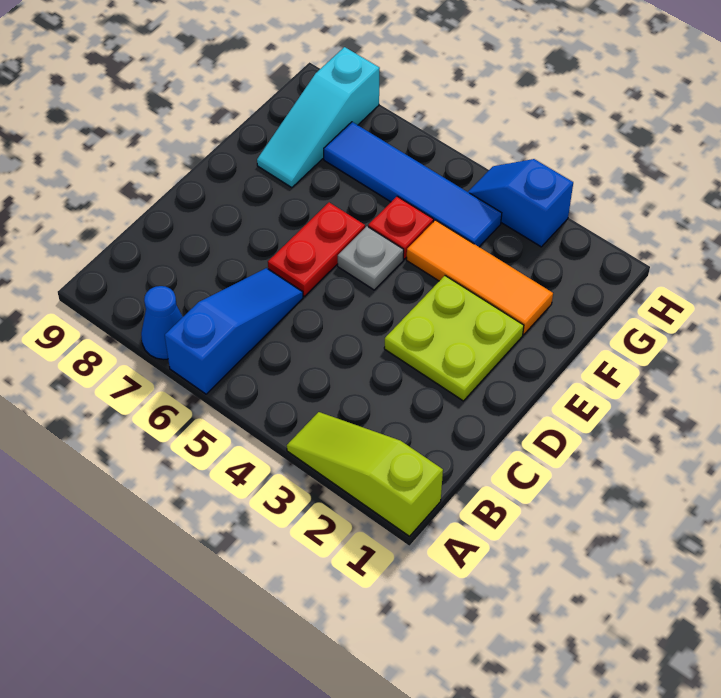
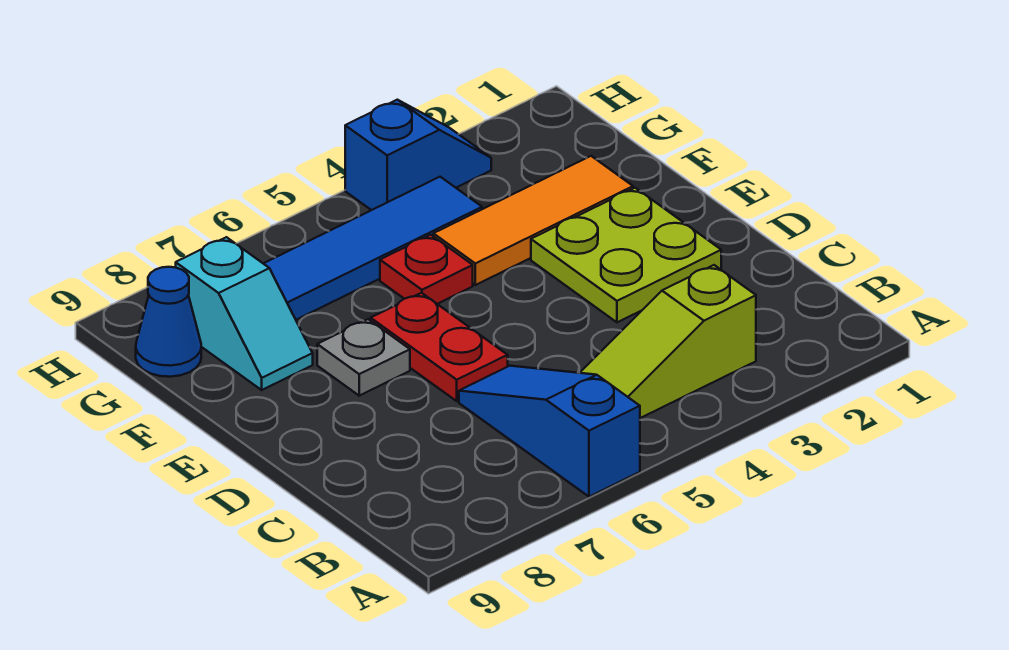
lime 1x3 slope [287,412,443,536] -> lime 1x3 slope moved to [580,265,756,418]
blue 1x1 cone [141,286,183,360] -> blue 1x1 cone moved to [136,267,201,377]
grey 1x1 plate [338,226,404,290] -> grey 1x1 plate moved to [317,319,410,396]
cyan 1x3 slope [257,47,380,188] -> cyan 1x2 slope [176,237,313,390]
blue 1x2 slope [468,159,573,247] -> blue 1x2 slope turned to [345,100,491,210]

